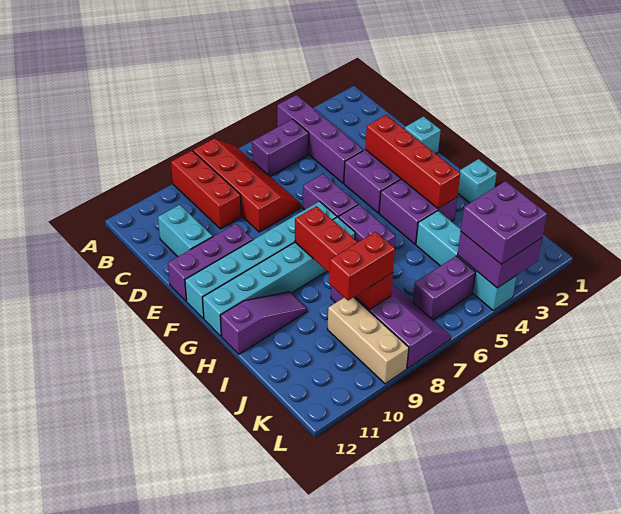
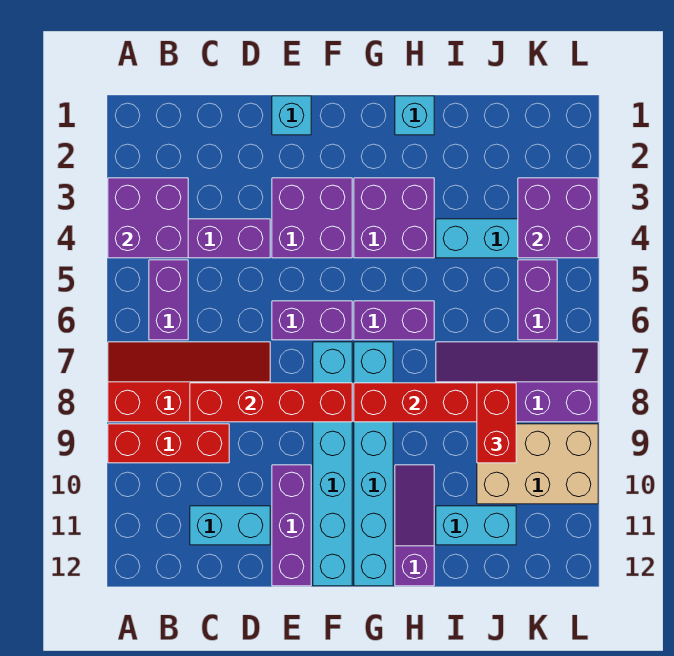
red 1x4 brick [365,115,460,209] -> red 1x4 brick moved to [190,383,352,422]
none -> cyan 1x2 brick [436,506,516,545]
tan 1x3 brick [328,297,409,384] -> tan 2x3 brick [477,424,598,504]
purple 2x2 brick [461,181,547,264] -> purple 2x2 brick moved to [108,178,188,258]

